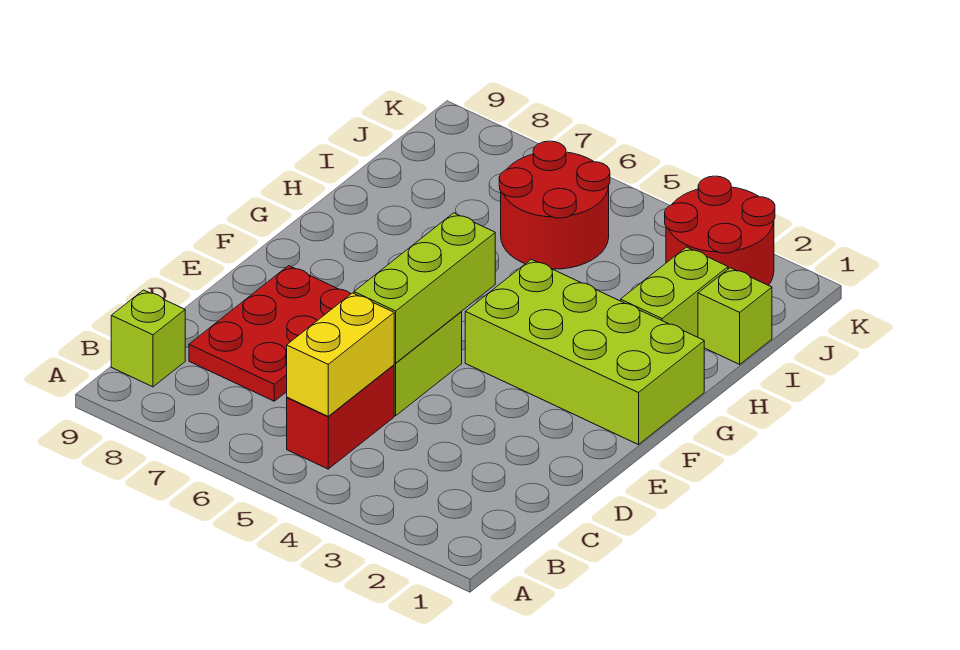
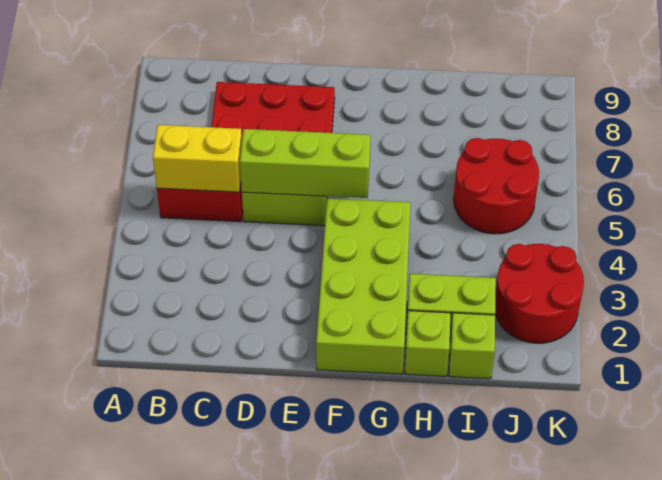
lime 1x1 brick [111,290,185,387] -> lime 1x1 brick moved to [405,311,450,376]

